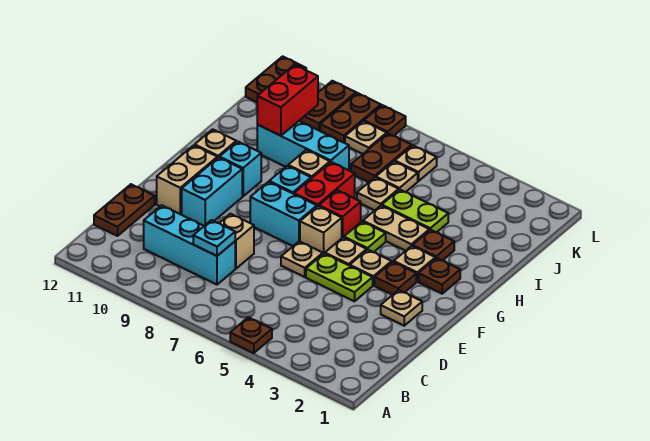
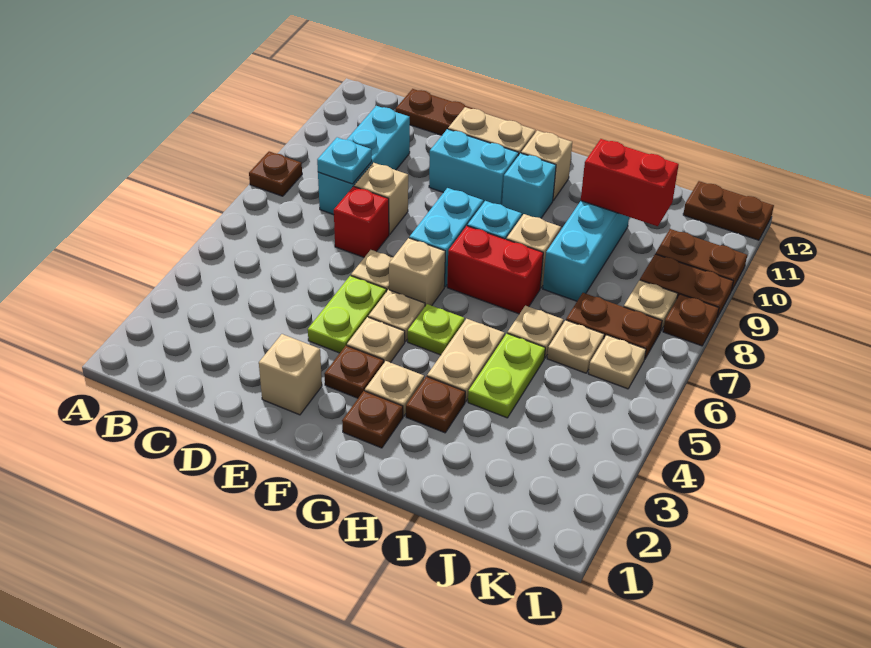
brown 1x1 plate [230,317,272,353] -> brown 1x1 plate moved to [249,151,302,196]
tan 1x1 plate [381,290,422,326] -> tan 1x1 brick [259,334,322,415]
red 1x1 brick [319,190,361,238] -> red 1x1 brick moved to [334,186,389,257]

